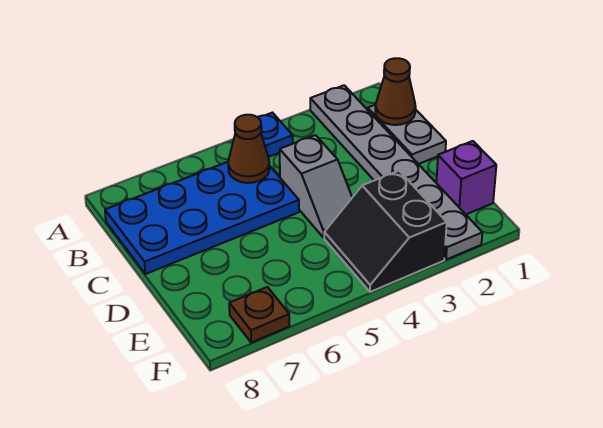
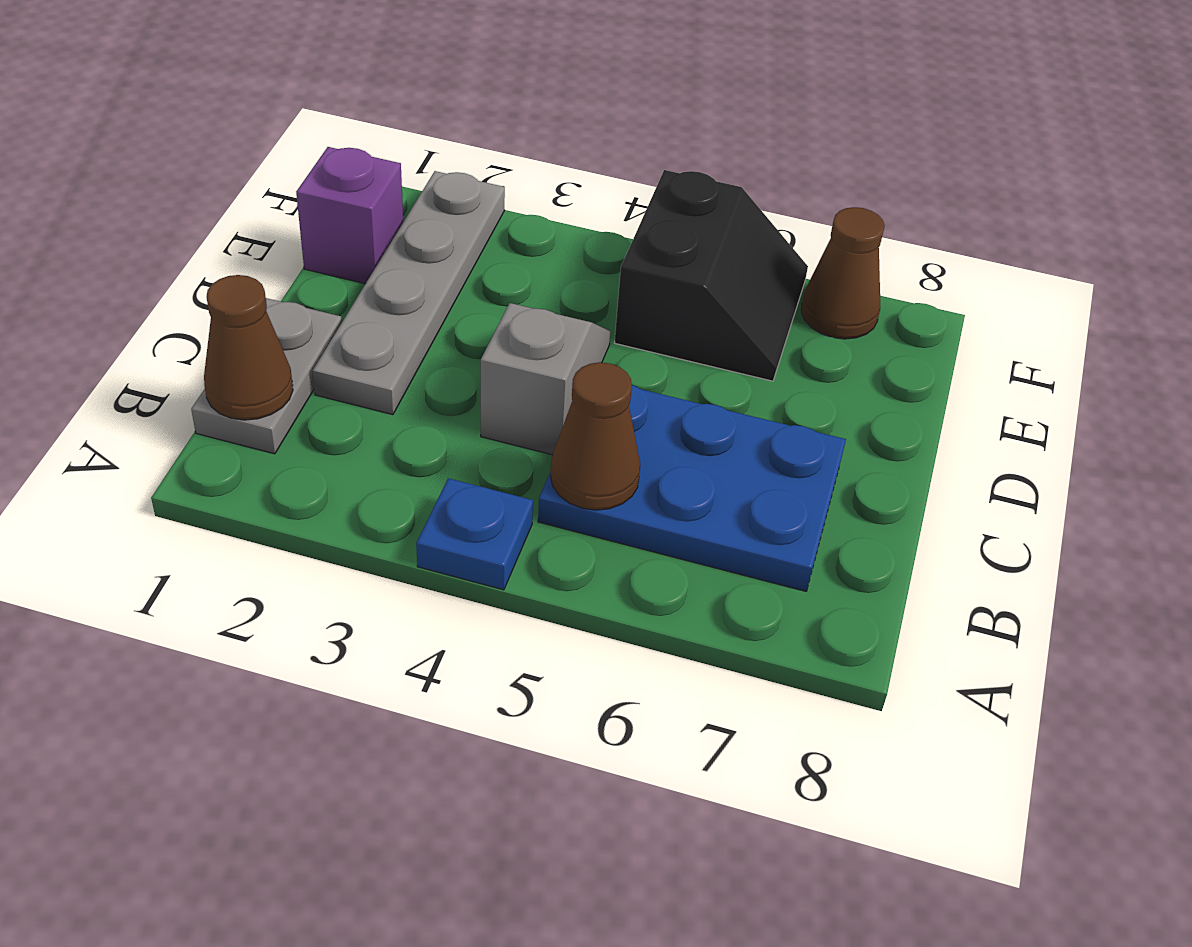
grey 1x6 plate [310,85,482,260] -> grey 1x4 plate [313,171,505,415]
blue 2x4 plate [105,162,299,274] -> blue 2x3 plate [538,385,846,591]
black 2x2 slope [324,171,447,292] -> black 2x2 slope moved to [615,170,808,381]
brown 1x1 plate [229,287,289,343] -> brown 1x1 cone [801,207,885,339]

